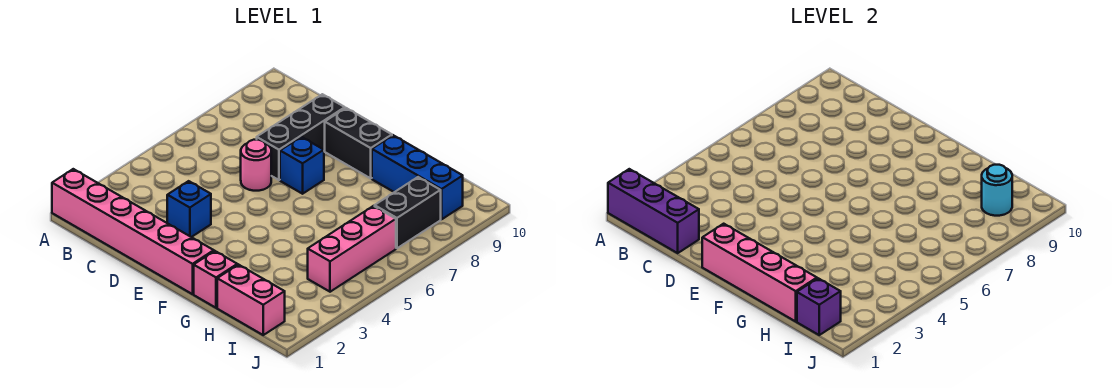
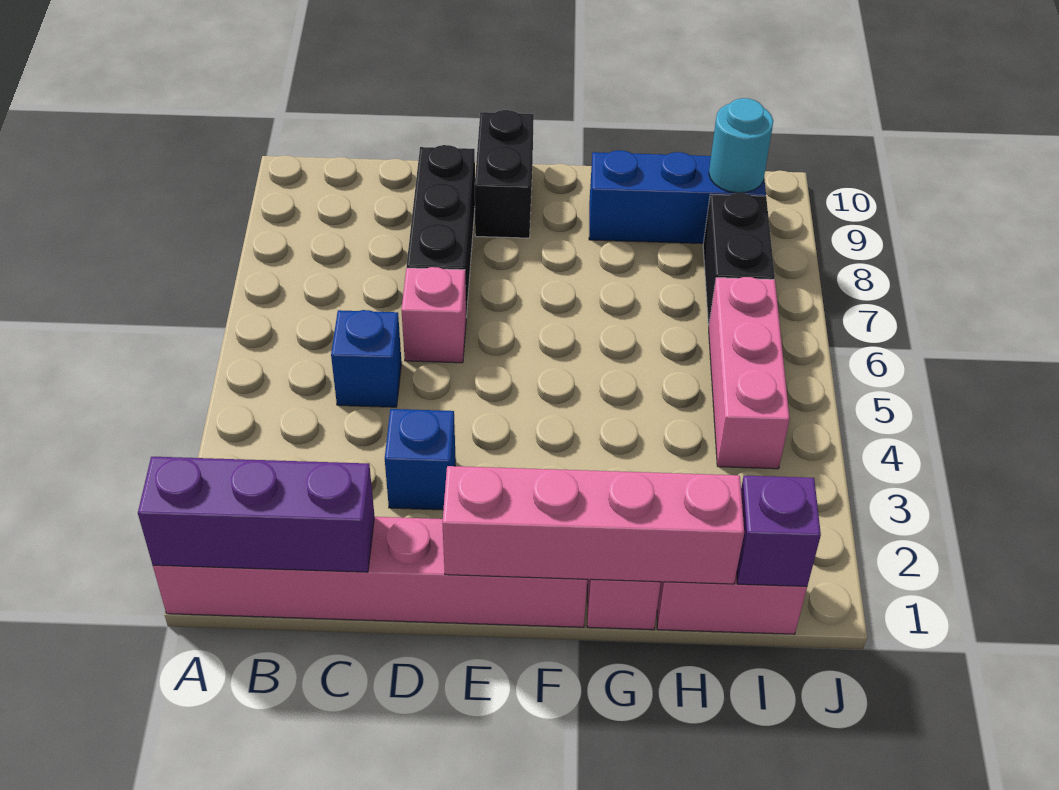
pink 1x1 round brick [241,140,271,191] -> pink 1x1 brick [401,267,466,363]
blue 1x1 brick [280,137,324,194] -> blue 1x1 brick moved to [331,310,402,407]
black 1x2 brick [325,108,392,178] -> black 1x2 brick turned to [475,110,534,238]

